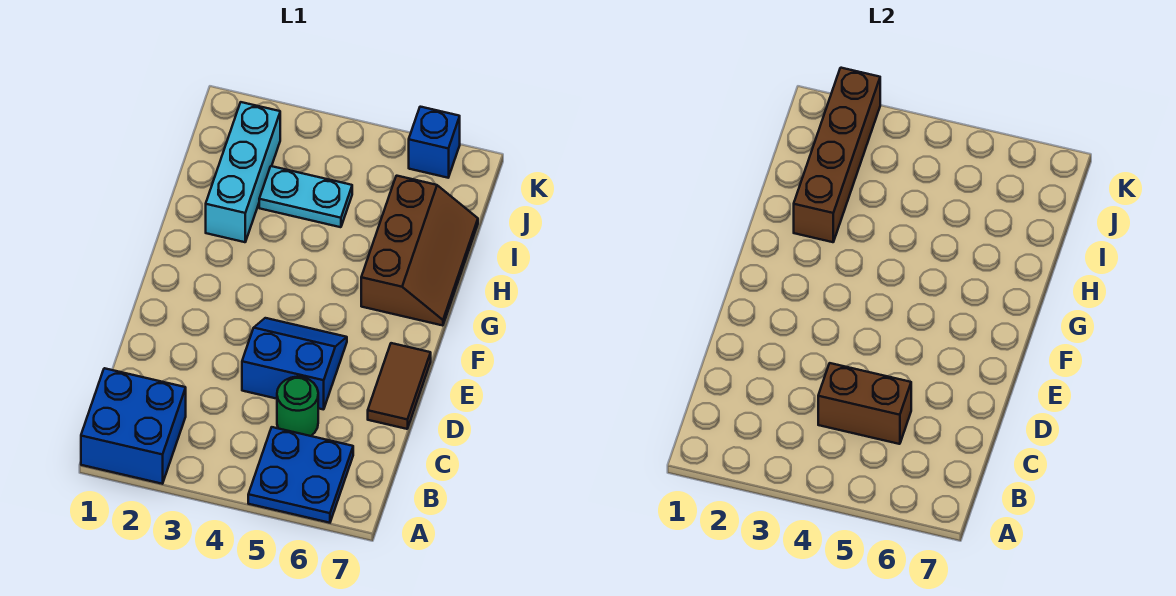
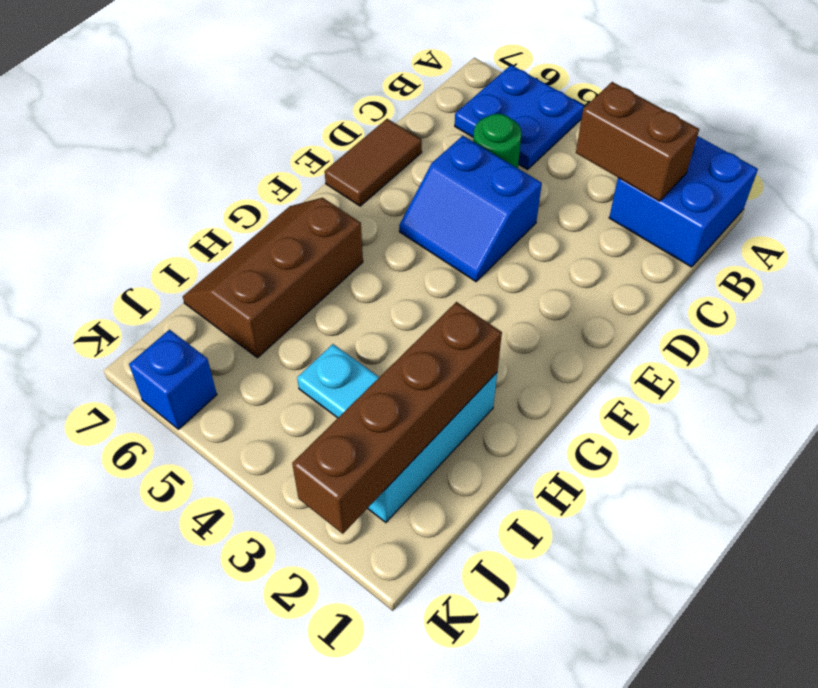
brown 1x2 brick [818,363,911,444] -> brown 1x2 brick moved to [576,82,699,201]

